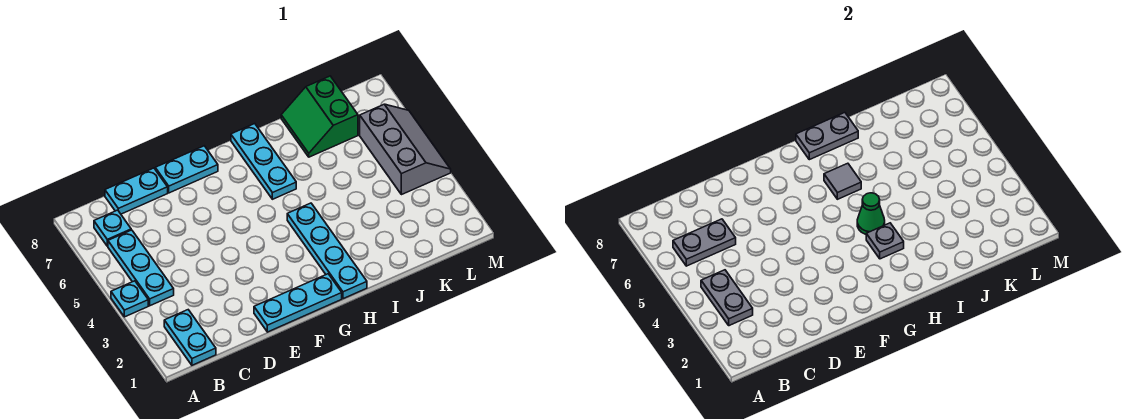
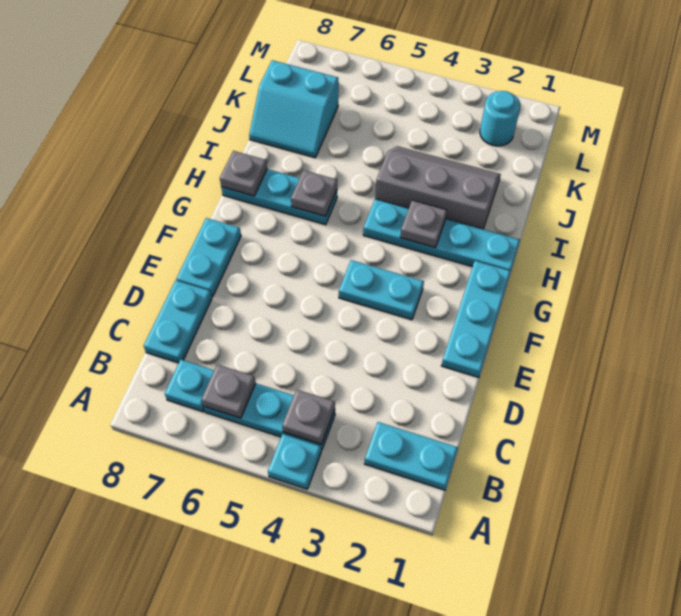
grey 1x2 plate [701,270,753,326] -> grey 1x1 plate [282,390,335,444]
grey 1x2 plate [673,219,736,266] -> grey 1x1 plate [202,365,256,418]
none -> cyan 1x2 plate [339,260,424,320]
green 1x1 cone [857,193,885,234] -> none
grey 1x1 tile [824,163,861,199] -> grey 1x1 plate [291,170,337,216]
grey 1x2 plate [796,113,858,160] -> grey 1x1 plate [220,151,267,196]
green 2x2 slope [281,76,358,157] -> cyan 2x2 slope [249,60,338,158]
none -> cyan 1x1 round brick [480,91,520,146]
grey 2x3 slope [360,104,451,195] -> grey 2x3 slope moved to [375,146,501,229]

